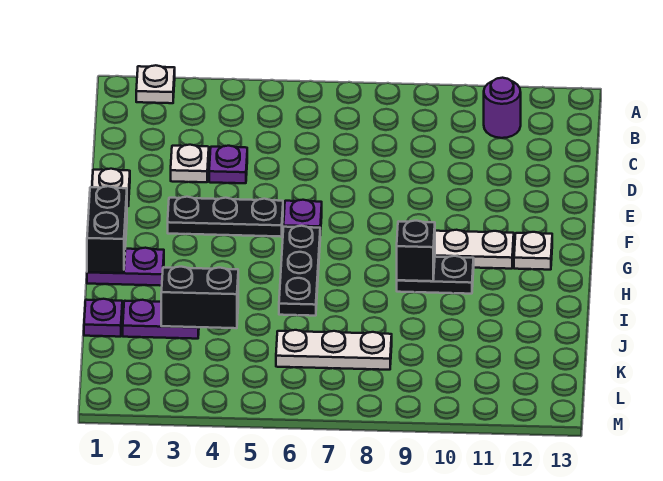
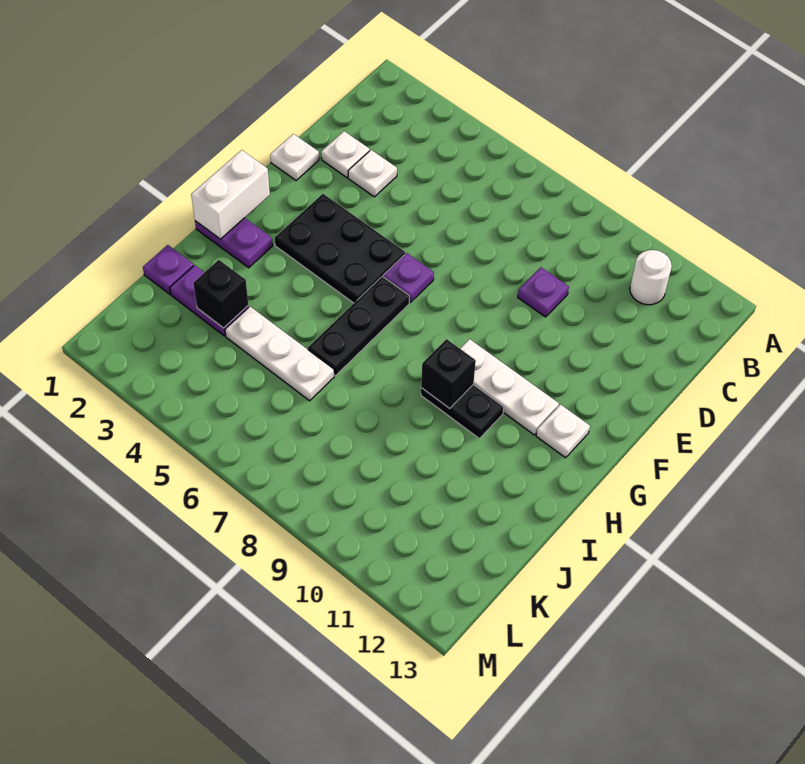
white 1x1 plate [136,65,175,103] -> white 1x1 plate moved to [321,131,370,178]
purple 1x1 round brick [484,78,521,138] -> white 1x1 round brick [630,250,672,305]
purple 1x1 plate [209,146,247,183] -> purple 1x1 plate moved to [518,267,569,317]
black 1x3 plate [168,197,283,237] -> black 2x3 plate [275,194,405,303]
black 1x2 brick [87,186,127,273] -> white 1x2 brick [191,150,270,239]
black 1x2 brick [161,267,238,328] -> black 1x1 brick [193,260,248,328]
white 1x3 plate [276,330,392,370] -> white 1x3 plate moved to [225,307,334,401]

